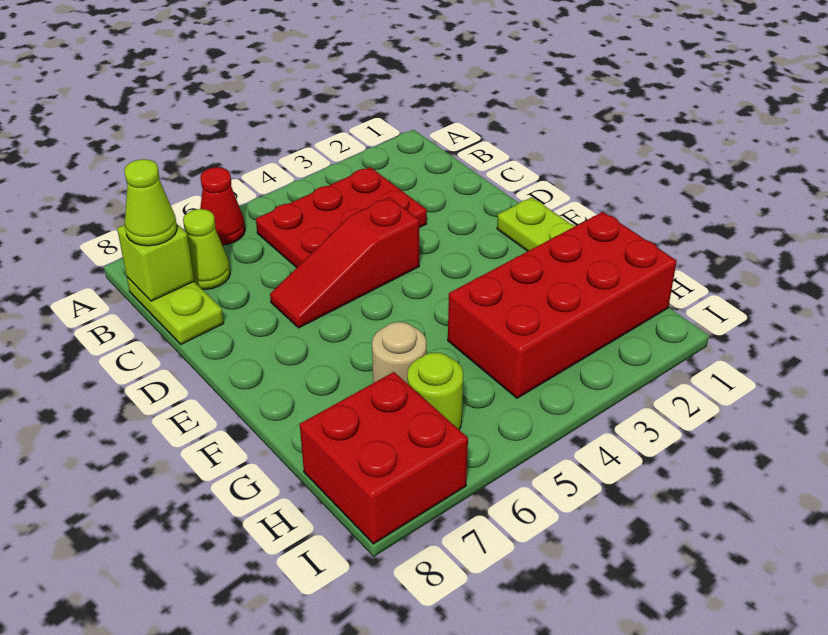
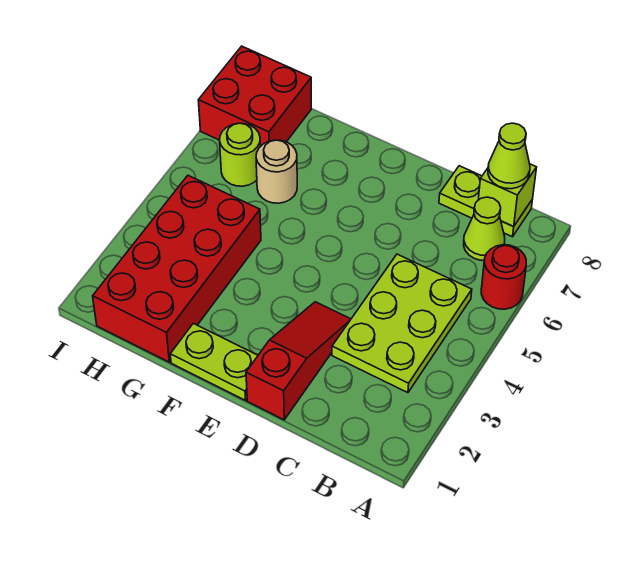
red 1x1 cone [200,167,245,245] -> red 1x1 round brick [481,245,526,309]
red 2x3 plate [256,167,427,268] -> lime 2x3 plate [332,254,472,393]
red 1x3 slope [270,197,419,328] -> red 1x3 slope moved to [246,302,351,420]

